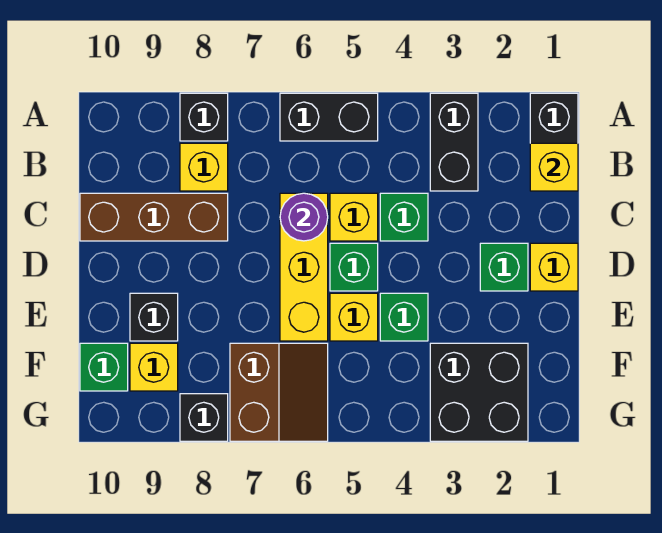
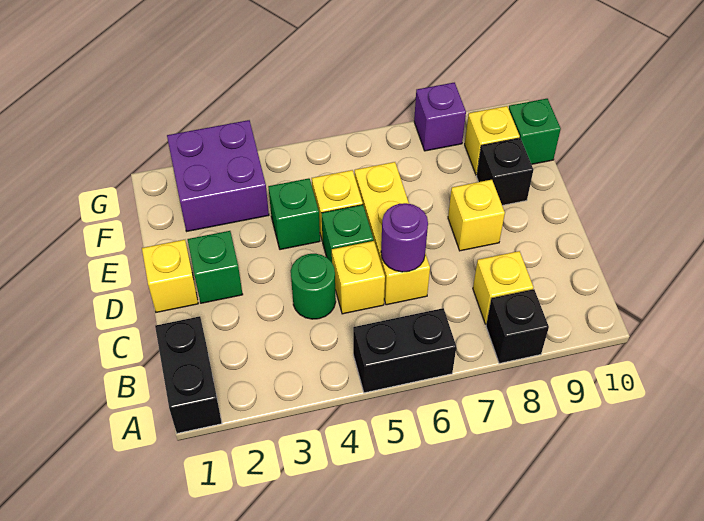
black 1x2 brick [430,93,478,191] -> none
yellow 1x1 brick [530,143,578,191] -> yellow 1x1 brick moved to [448,180,505,251]
green 1x1 brick [380,193,428,241] -> green 1x1 round brick [291,254,336,319]
brown 1x3 brick [80,193,228,241] -> none
black 2x2 brick [430,343,528,441] -> purple 2x2 brick [167,120,269,231]
brown 2x2 slope [230,343,328,441] -> none
black 1x1 brick [180,394,228,441] -> purple 1x1 brick [414,83,466,151]

